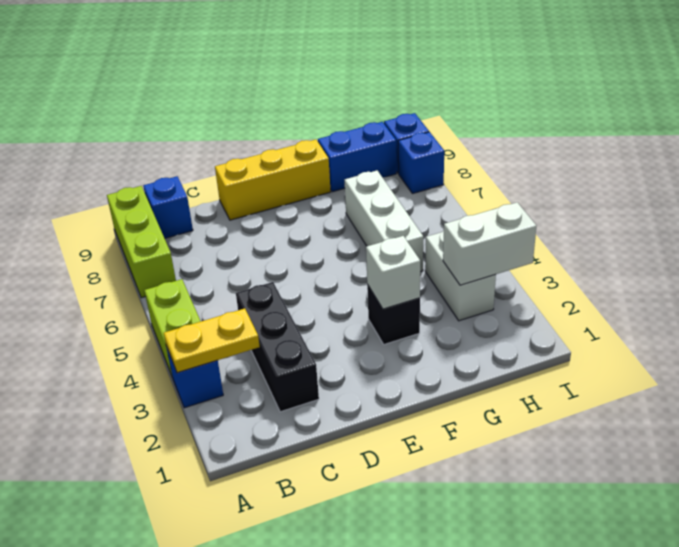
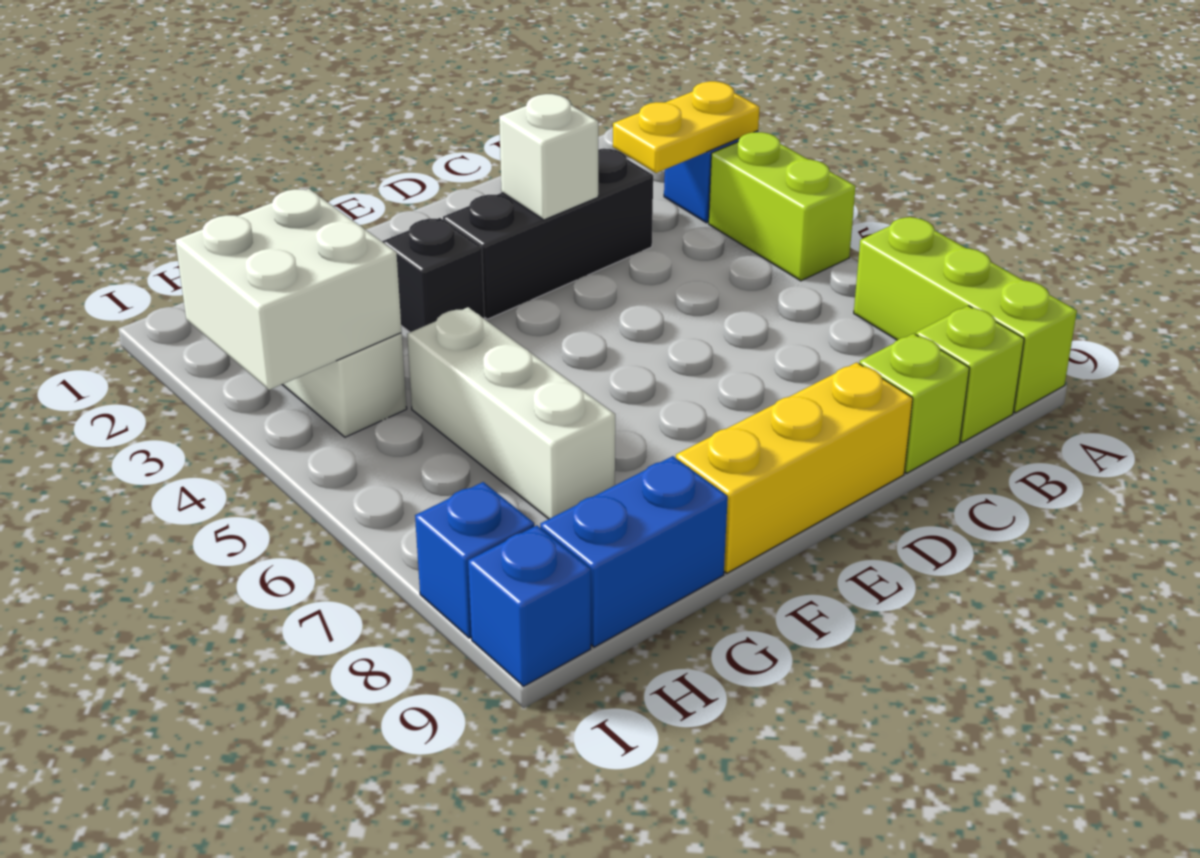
blue 1x1 brick [143,176,193,238] -> lime 1x1 brick [916,306,1024,442]
black 1x3 brick [236,282,319,412] -> black 1x3 brick turned to [443,149,653,319]
none -> lime 1x1 brick [859,333,970,473]
white 1x1 brick [366,236,420,309] -> white 1x1 brick moved to [499,94,598,220]
white 1x2 brick [443,202,536,285] -> white 2x2 brick [175,189,402,390]

